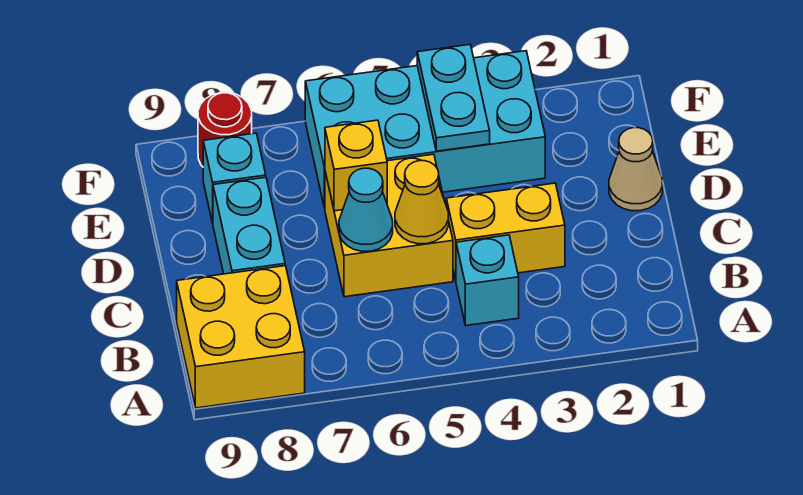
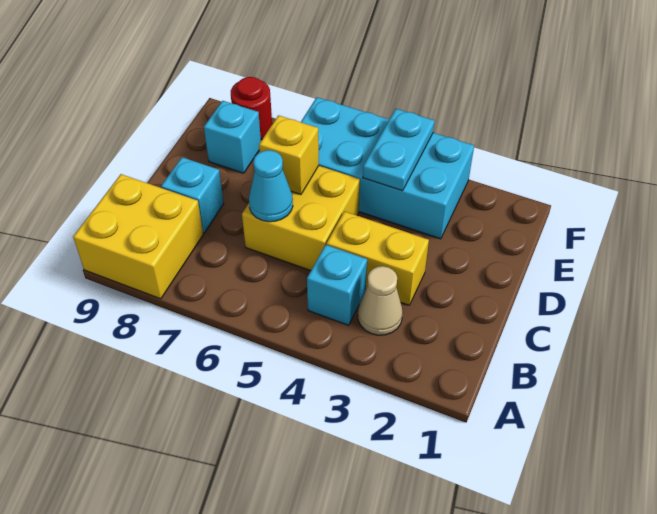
yellow 1x1 cone [395,161,449,244] -> none
cyan 1x2 brick [213,177,285,274] -> cyan 1x1 brick [161,157,224,233]
tan 1x1 cone [609,128,663,211] -> tan 1x1 cone moved to [358,266,403,335]

